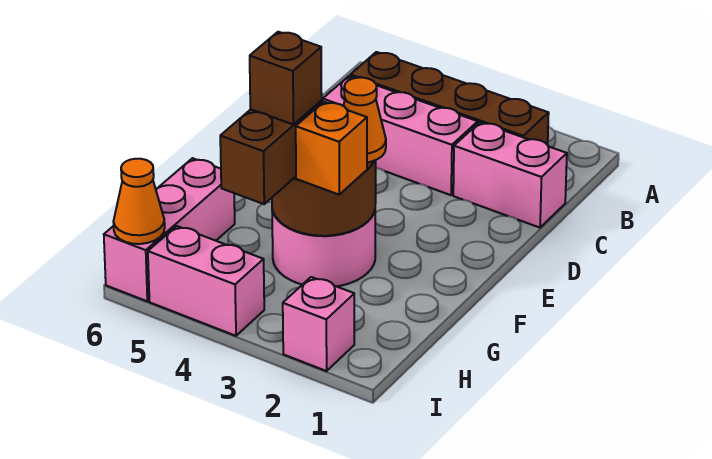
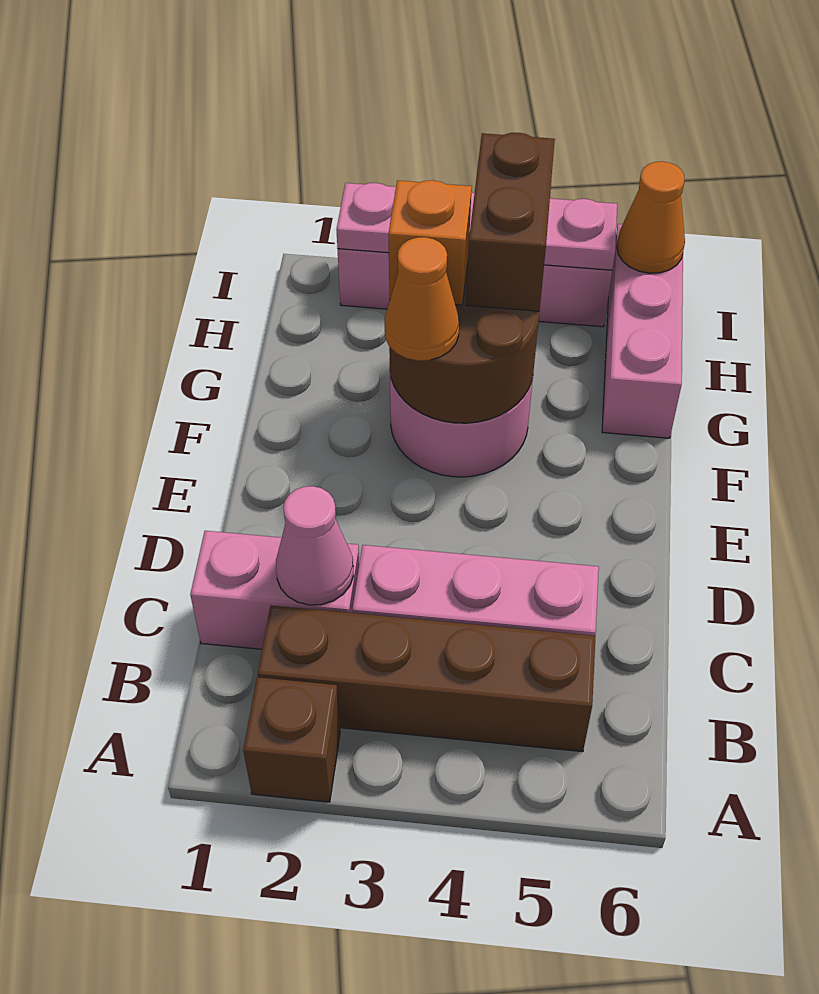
none -> pink 1x1 cone [276,486,354,605]
brown 1x1 brick [250,32,322,124] -> brown 1x1 brick moved to [243,677,340,802]
none -> pink 1x4 plate [336,183,617,270]

